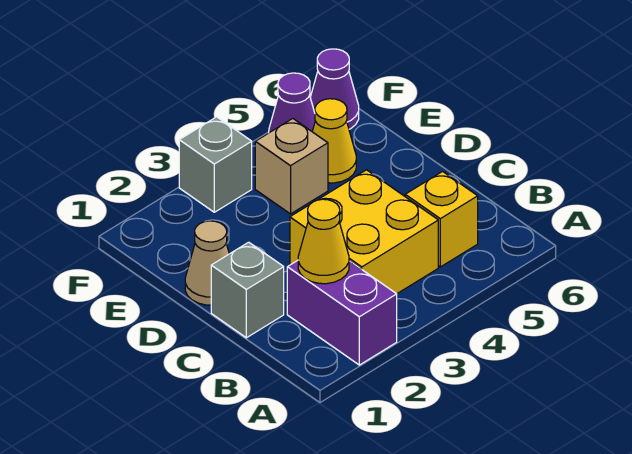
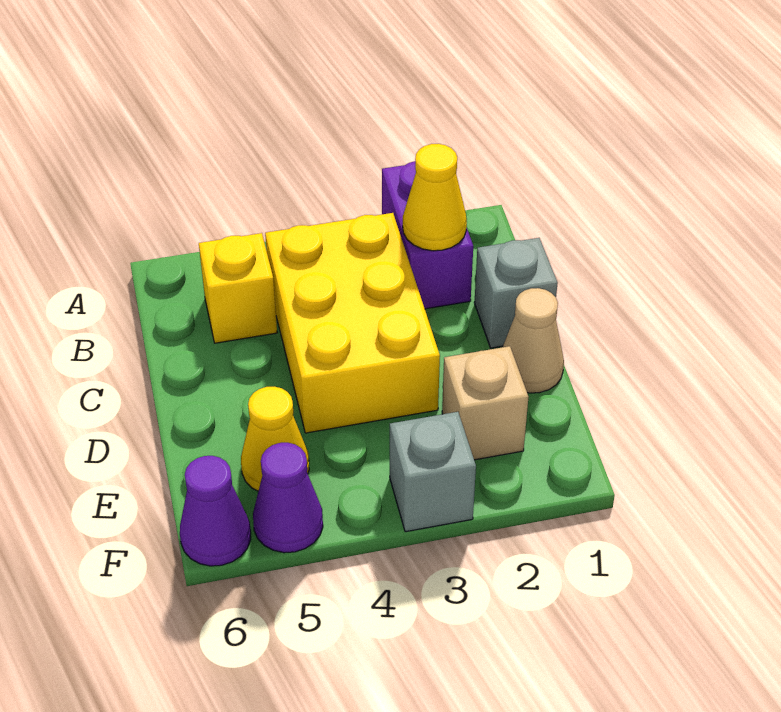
yellow 2x2 brick [290,170,438,294] -> yellow 2x3 brick [265,213,440,433]
tan 1x1 brick [255,119,328,214] -> tan 1x1 brick moved to [442,346,528,460]

